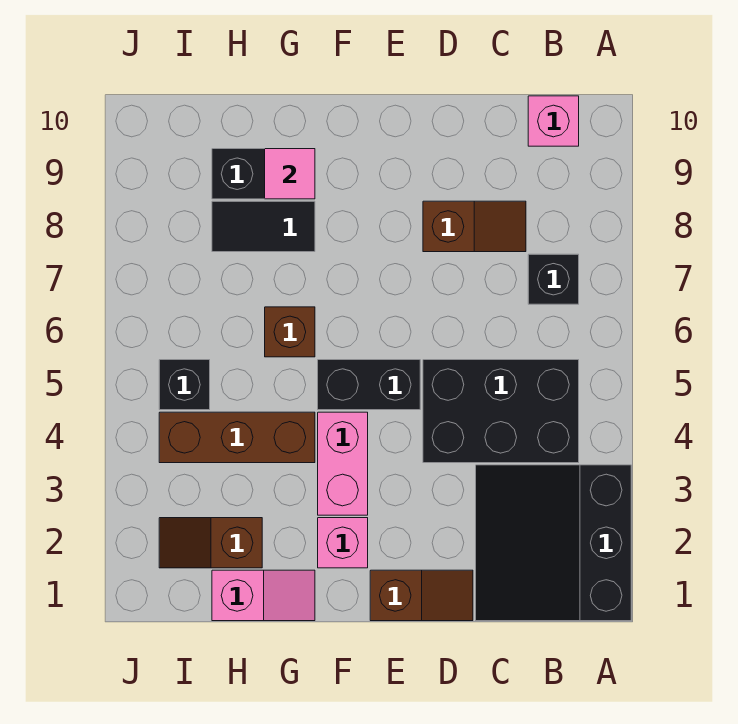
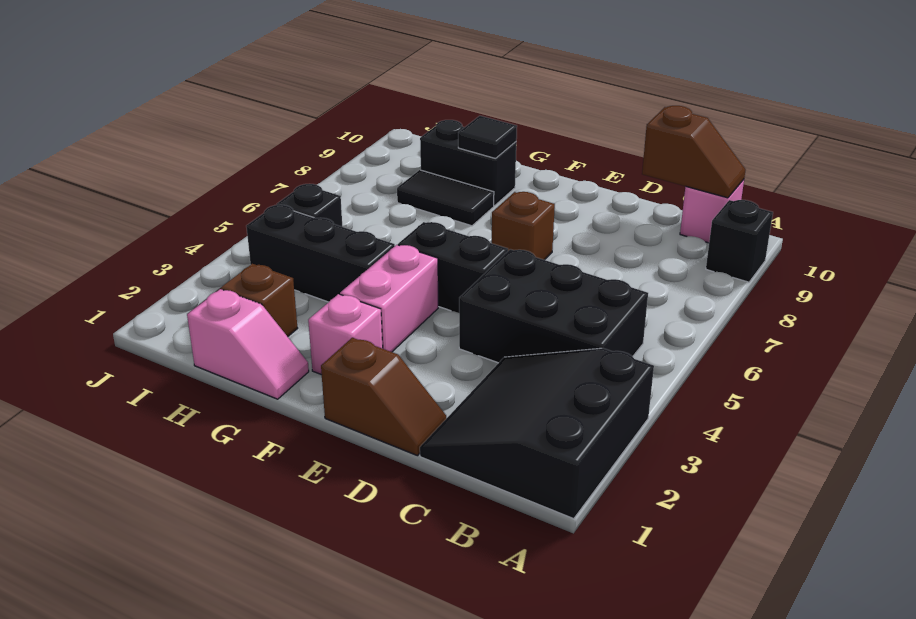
black 1x1 brick [528,254,579,304] -> black 1x1 brick moved to [706,200,773,282]
brown 1x2 slope [423,201,526,252] -> brown 1x2 slope moved to [642,106,746,198]
brown 1x3 brick [159,412,315,463] -> black 1x3 brick [246,205,395,302]
brown 1x1 brick [265,307,315,357] -> brown 1x1 brick moved to [492,192,555,260]
pink 1x1 tile [265,149,315,199] -> black 1x1 tile [458,116,517,159]

